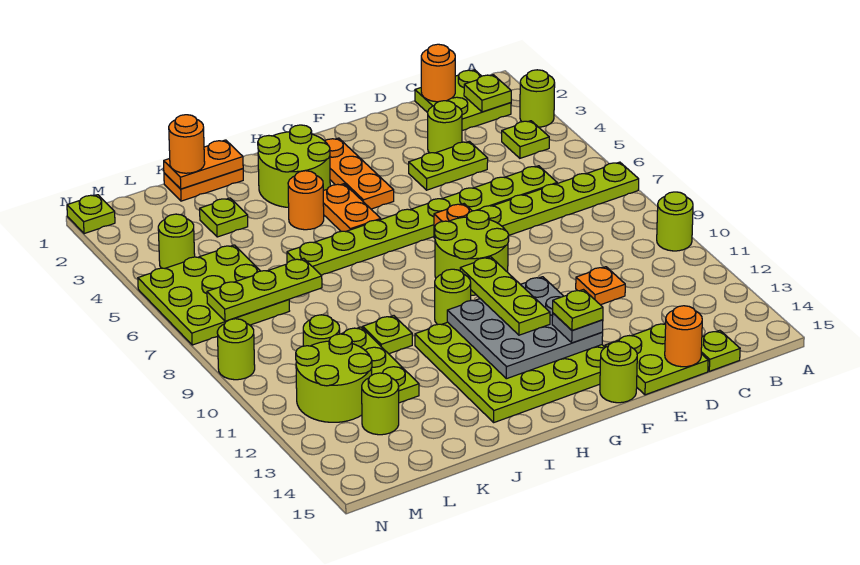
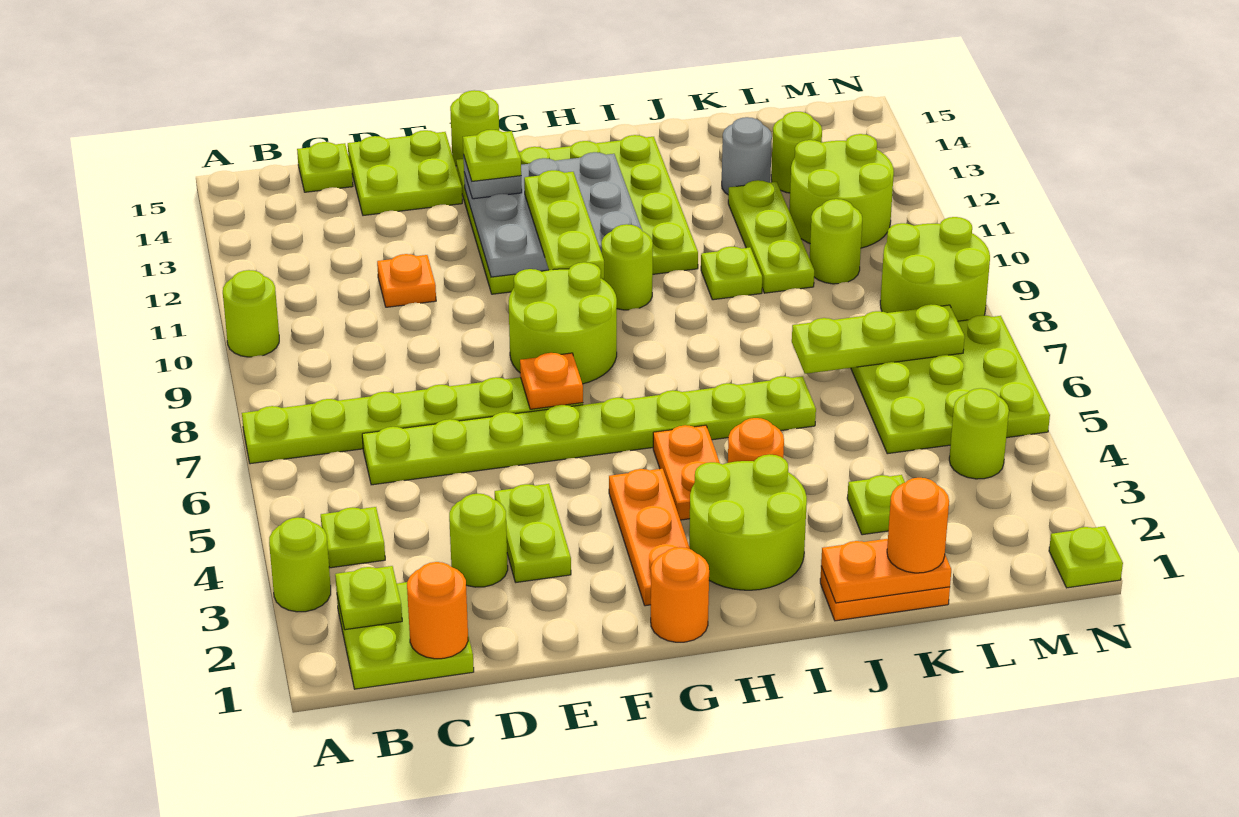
lime 1x2 plate [409,141,488,190] -> lime 1x2 plate turned to [495,484,571,582]
orange 1x1 round brick [665,306,702,367] -> orange 1x1 round brick moved to [651,547,709,642]
none -> grey 1x1 round brick [722,117,772,194]
lime 1x1 round brick [217,319,255,380] -> lime 2x2 round brick [880,217,990,321]

